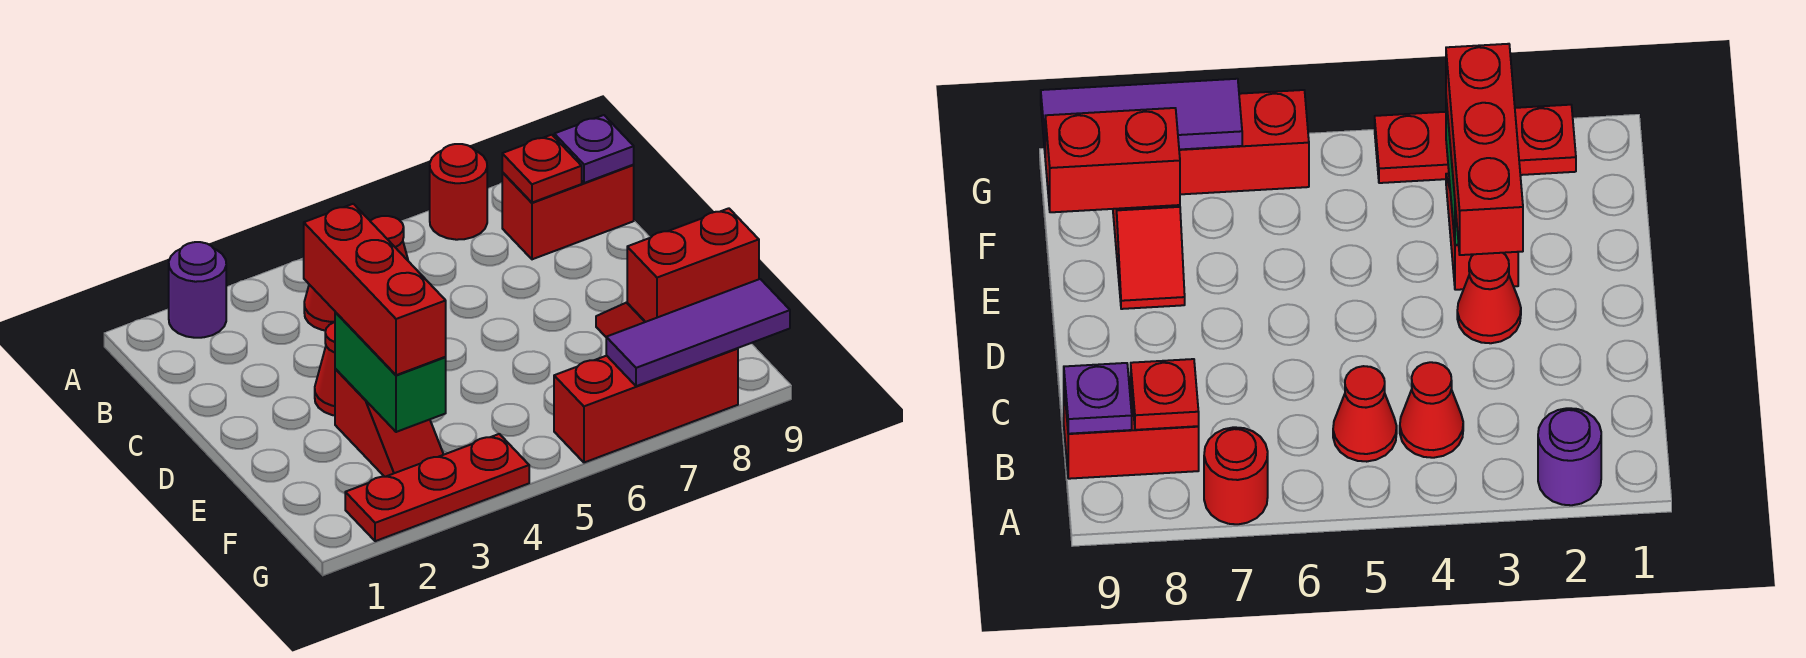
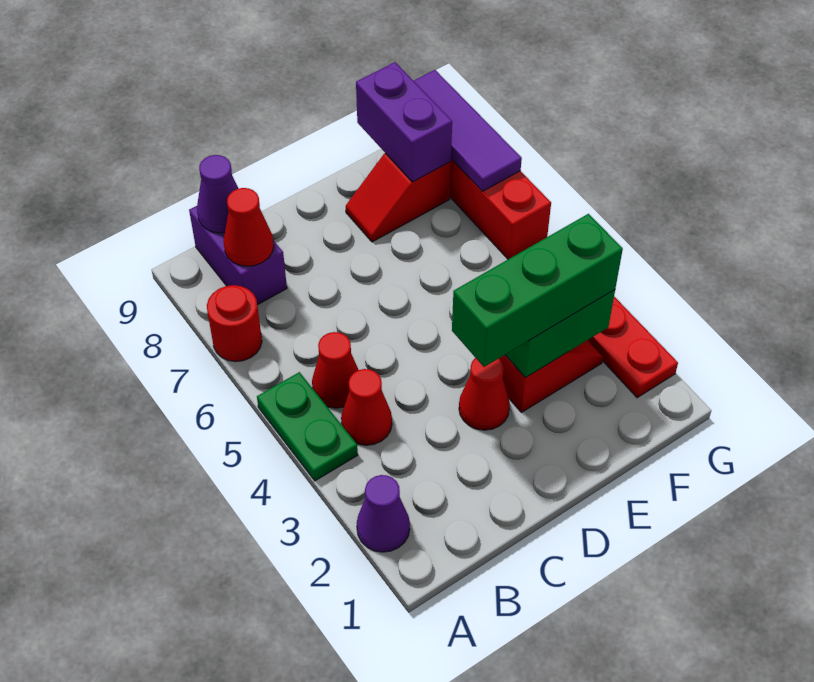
purple 1x1 round brick [169,242,226,338] -> purple 1x1 cone [357,475,410,552]
none -> green 1x2 plate [257,372,358,481]
red 1x2 brick [502,165,634,259] -> purple 1x2 brick [189,206,287,305]
red 1x1 plate [502,135,582,203] -> red 1x1 cone [224,188,274,266]
purple 1x1 plate [554,115,634,183] -> purple 1x1 cone [197,155,239,233]
red 1x3 brick [304,204,446,375] -> green 1x3 brick [452,214,623,367]
red 1x2 brick [627,208,759,322] -> purple 1x2 brick [356,62,452,182]

